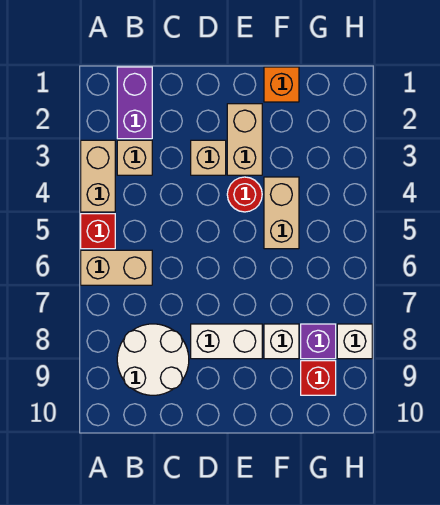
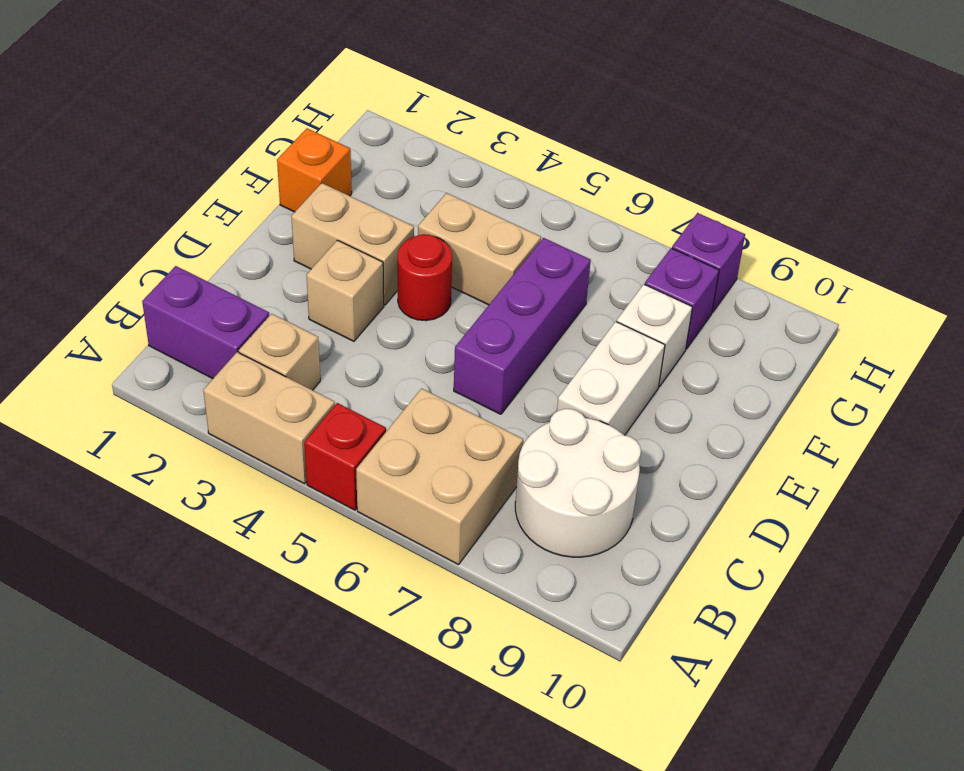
tan 1x2 brick [81,250,152,285] -> tan 2x2 brick [356,388,523,565]
none -> purple 1x3 brick [454,238,591,414]
red 1x1 brick [301,361,336,395] -> none
white 1x1 brick [337,324,372,359] -> purple 1x1 brick [672,213,745,313]

